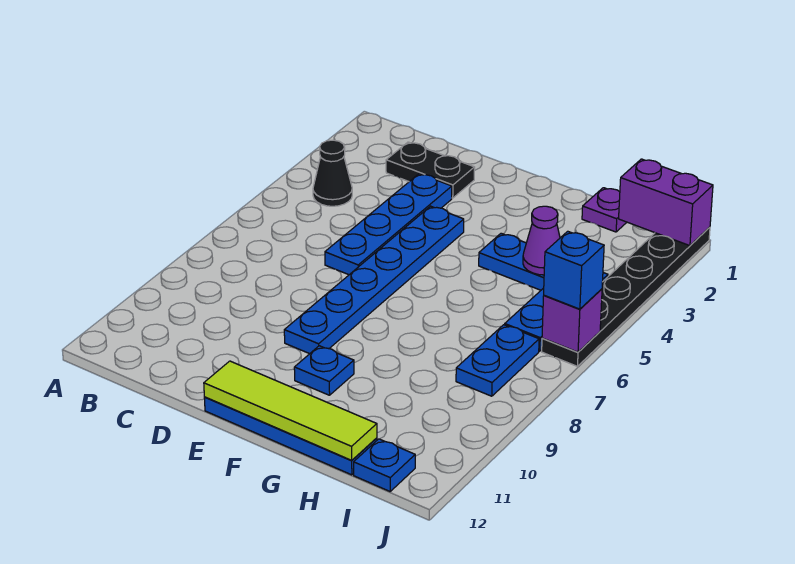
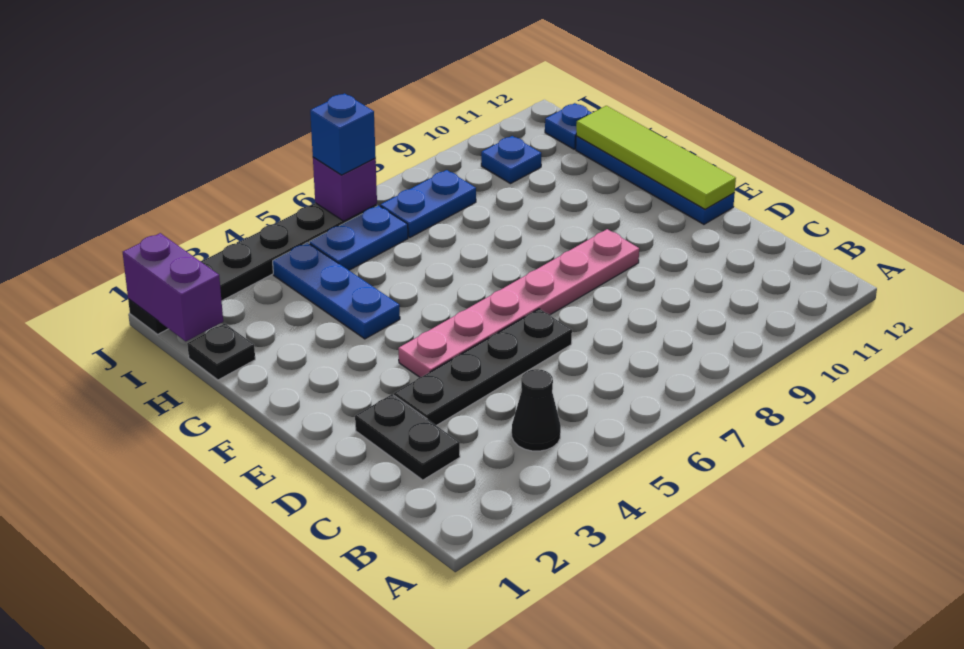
blue 1x4 plate [325,174,452,275] -> black 1x4 plate [394,309,572,426]
blue 1x6 plate [284,206,464,354] -> pink 1x6 plate [398,229,639,377]
blue 1x1 plate [294,346,354,395] -> blue 1x1 plate moved to [481,136,541,184]
purple 1x1 plate [582,188,627,232] -> black 1x1 plate [187,323,255,380]
purple 1x1 cone [523,206,560,275] -> none

